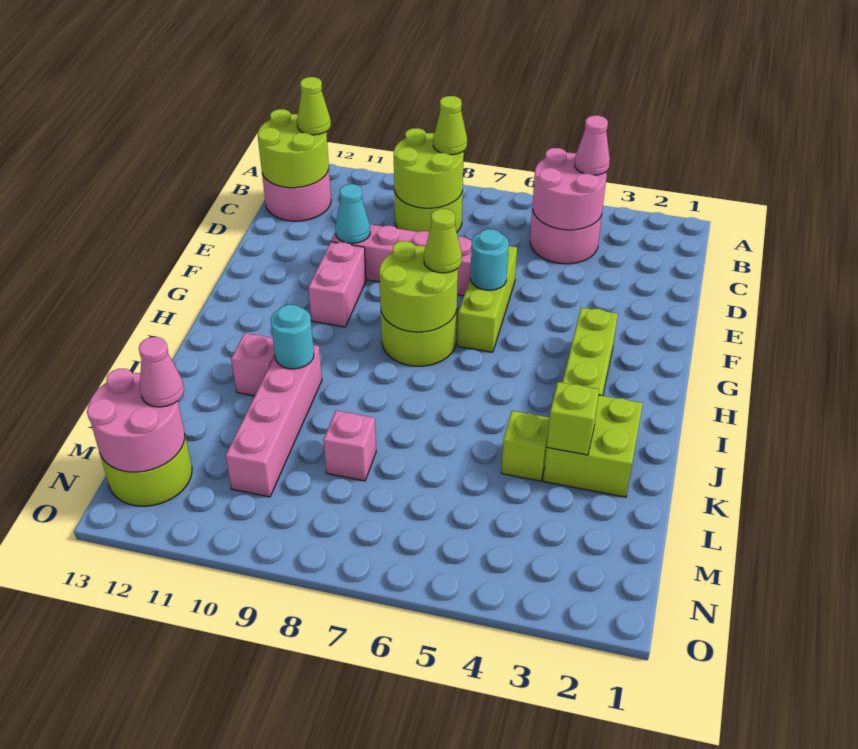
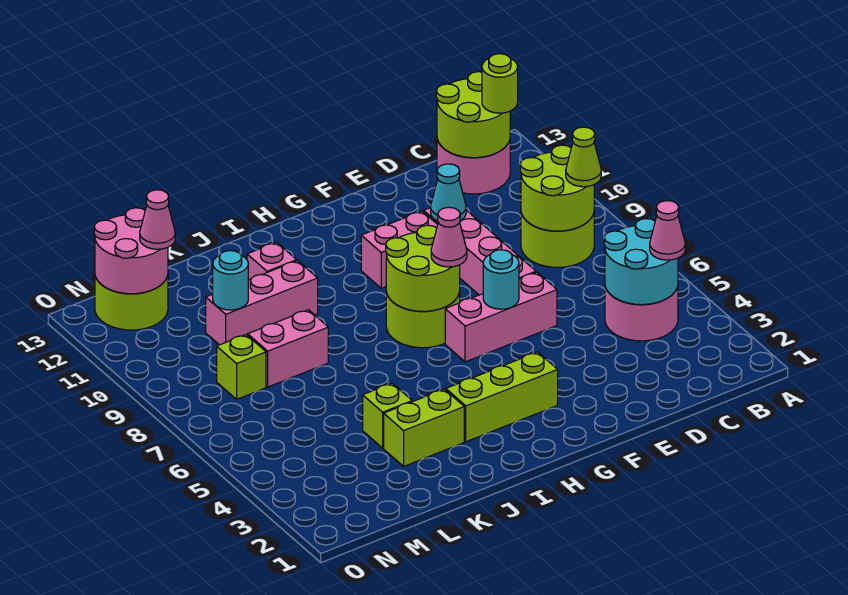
pink 2x2 round brick [532,148,607,230] -> cyan 2x2 round brick [604,219,678,305]
lime 1x1 cone [297,77,331,135] -> lime 1x1 round brick [482,54,518,113]
lime 1x3 brick [457,246,517,352] -> pink 1x3 brick [445,272,557,362]
lime 1x1 cone [424,209,462,273] -> pink 1x1 cone [431,207,467,267]
lime 2x2 brick [543,395,643,497] -> lime 1x2 brick [384,389,464,466]
pink 1x4 brick [226,345,322,497] -> pink 1x3 brick [206,261,318,345]
cyan 1x1 round brick [271,305,314,369] -> cyan 1x1 round brick moved to [213,251,248,310]
lime 1x1 brick [547,382,599,455] -> lime 1x1 brick moved to [217,335,266,399]
pink 1x1 brick [323,411,376,481] -> pink 1x2 brick [248,310,328,387]

